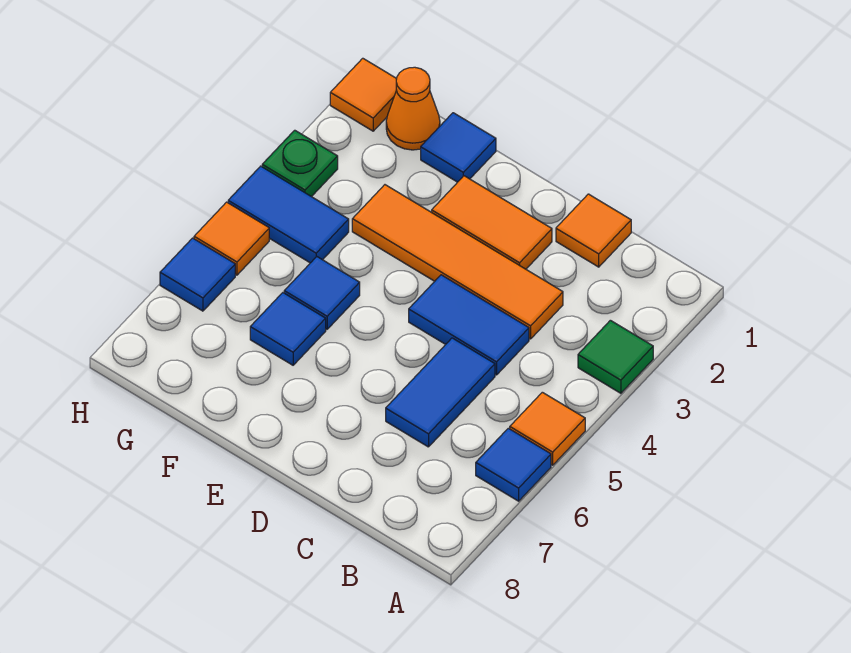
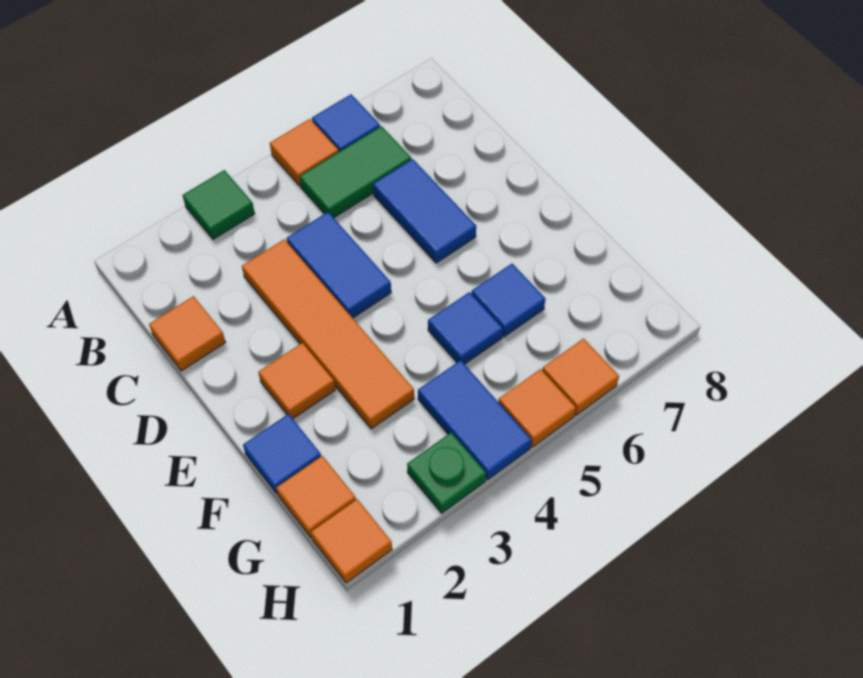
none -> green 1x2 tile [300,126,411,218]
blue 1x2 tile [386,338,495,447] -> blue 1x2 tile turned to [373,159,476,263]
orange 1x2 tile [432,176,552,269] -> orange 1x1 tile [258,343,335,419]
orange 1x1 cone [386,67,440,150] -> orange 1x1 tile [276,456,356,538]
blue 1x1 tile [160,238,235,311] -> orange 1x1 tile [542,339,619,415]

